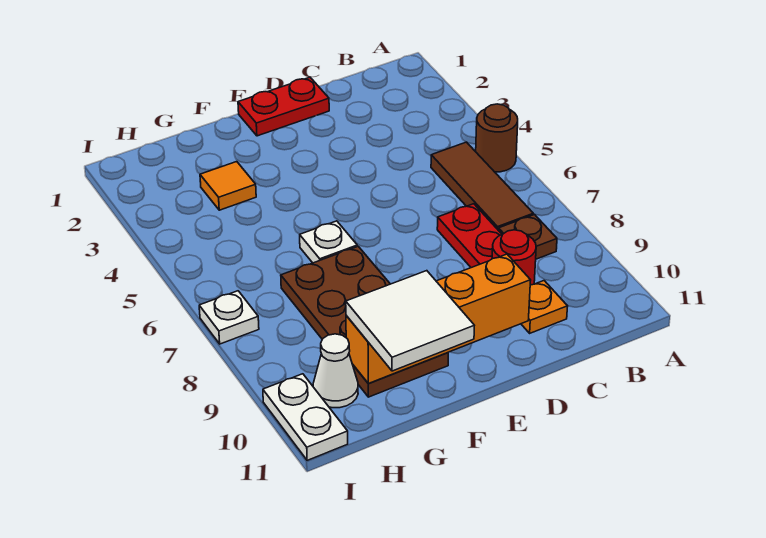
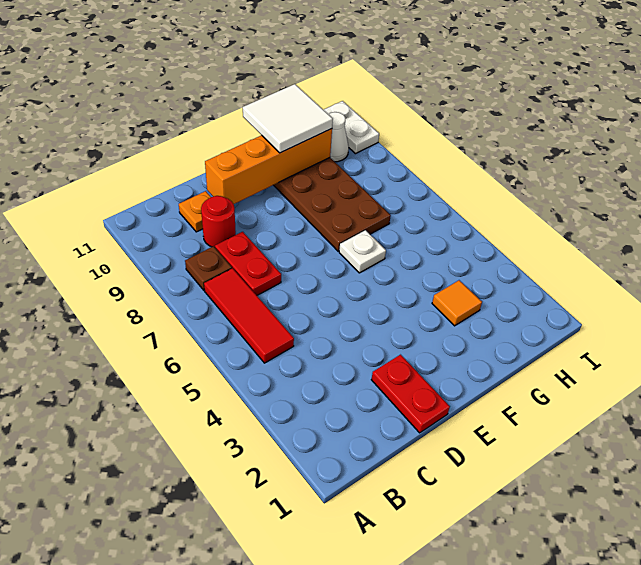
brown 1x1 round brick [476,104,518,172] -> none
brown 1x3 tile [431,142,533,230] -> red 1x3 tile [204,268,294,363]
red 1x2 plate [238,77,329,136] -> red 1x2 plate turned to [371,355,450,433]
white 1x1 plate [199,291,259,344] -> none

